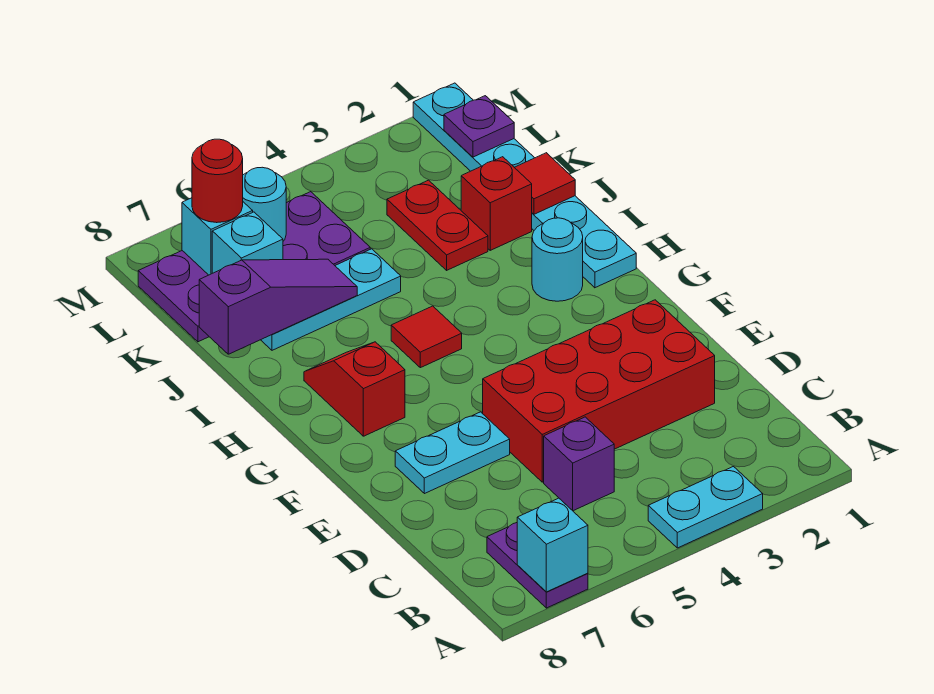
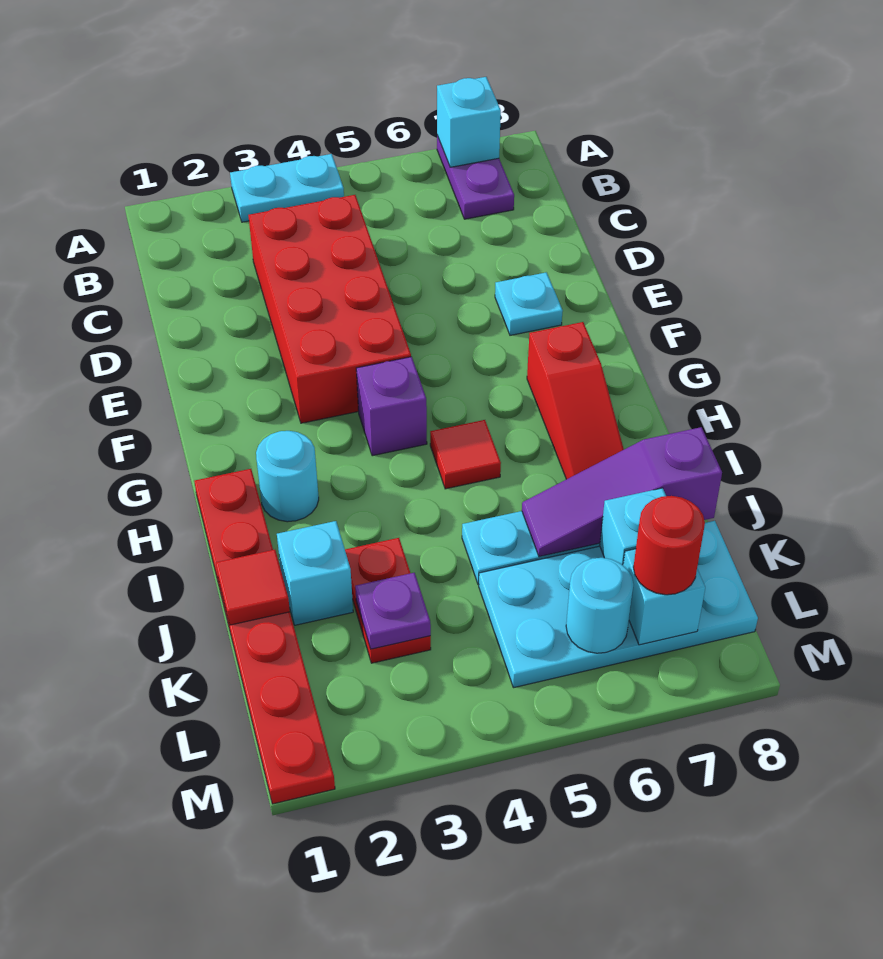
purple 1x1 brick [544,417,614,511] -> purple 1x1 brick moved to [356,357,427,456]
red 2x4 brick [483,300,715,482] -> red 2x4 brick turned to [248,195,411,423]
cyan 1x2 plate [395,412,510,494] -> cyan 1x1 plate [495,272,563,335]
red 1x2 slope [304,342,405,436] -> red 1x3 slope [527,322,624,479]
cyan 1x6 plate [413,83,636,288] -> red 1x6 plate [194,469,335,804]
red 1x1 brick [461,157,532,250] -> cyan 1x1 brick [277,521,353,625]
purple 2x4 plate [138,192,370,342] -> cyan 2x4 plate [479,521,758,688]
purple 1x1 plate [444,96,514,157] -> purple 1x1 plate moved to [355,573,431,649]

